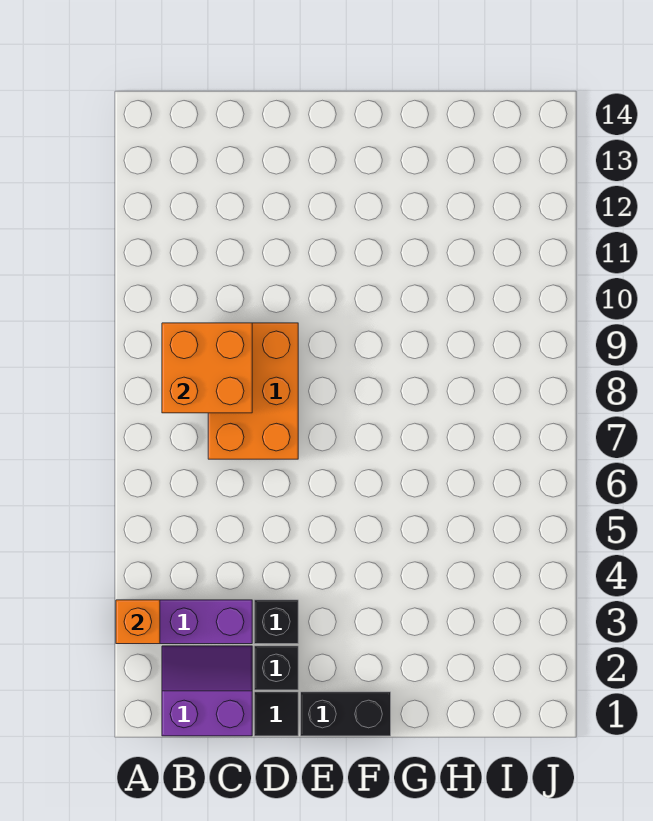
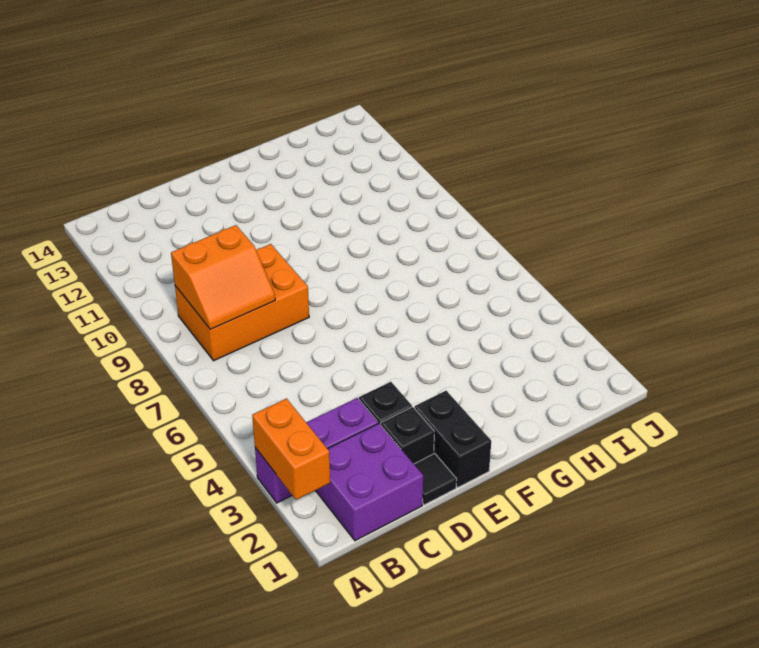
orange 1x1 brick [116,600,160,644] -> orange 1x2 brick [252,399,330,500]
purple 2x2 slope [162,646,252,736] -> purple 2x2 brick [316,424,423,541]
orange 2x2 brick [162,323,252,413] -> orange 2x2 slope [171,225,275,329]
orange 2x3 brick [208,323,298,459] -> orange 2x3 brick turned to [175,244,309,361]
black 1x2 brick [301,692,391,736] -> black 1x2 brick turned to [415,391,491,487]

